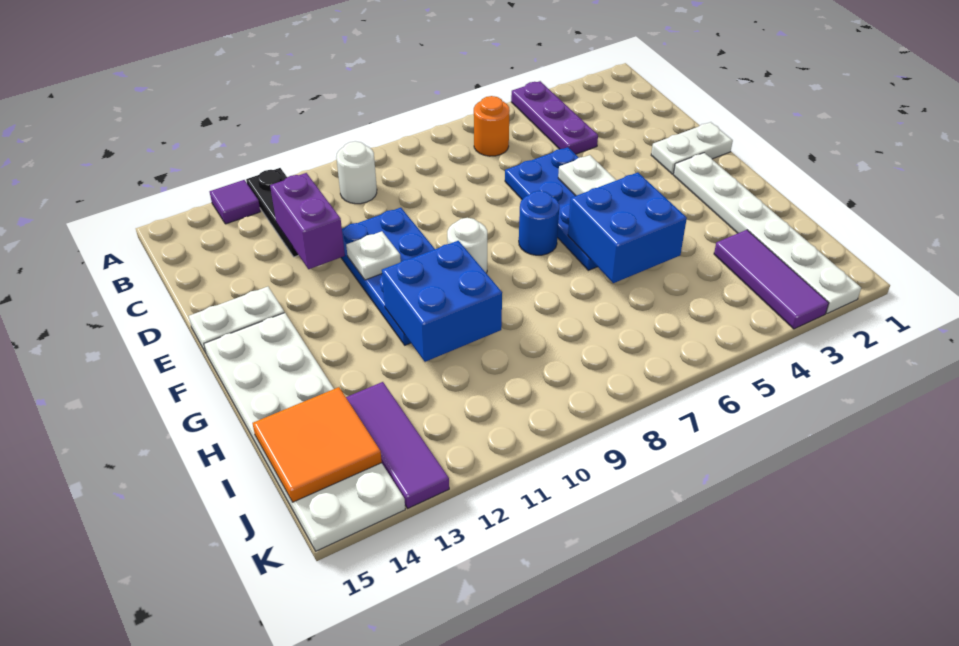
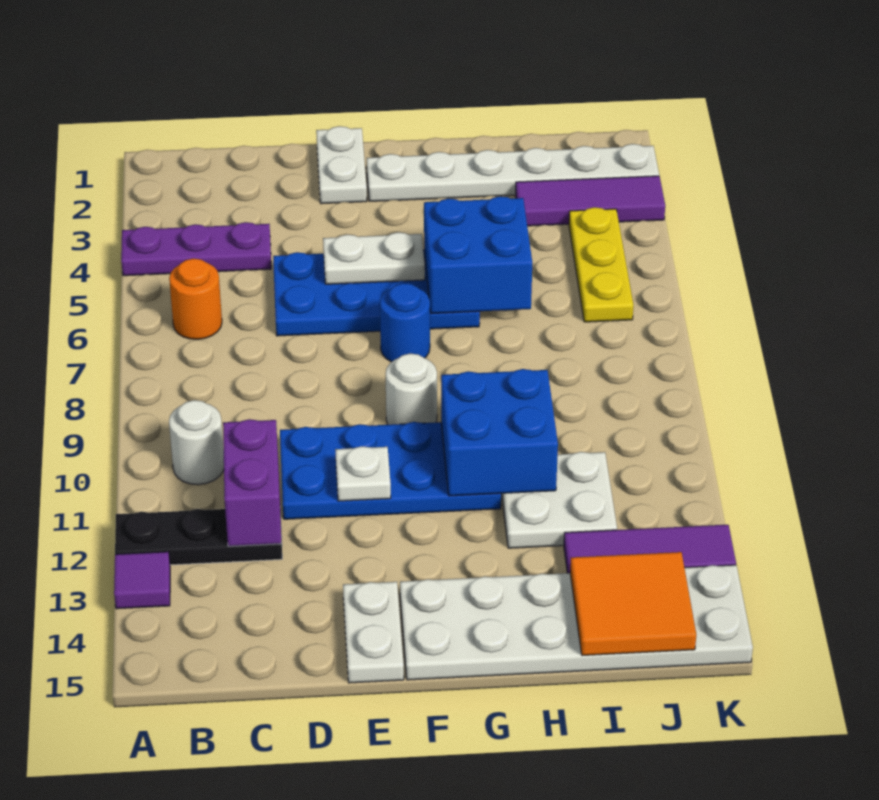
purple 1x2 brick [270,173,345,269] -> purple 1x2 brick turned to [223,419,282,546]
none -> white 2x2 plate [502,452,617,548]
none -> yellow 1x3 plate [569,207,634,322]

